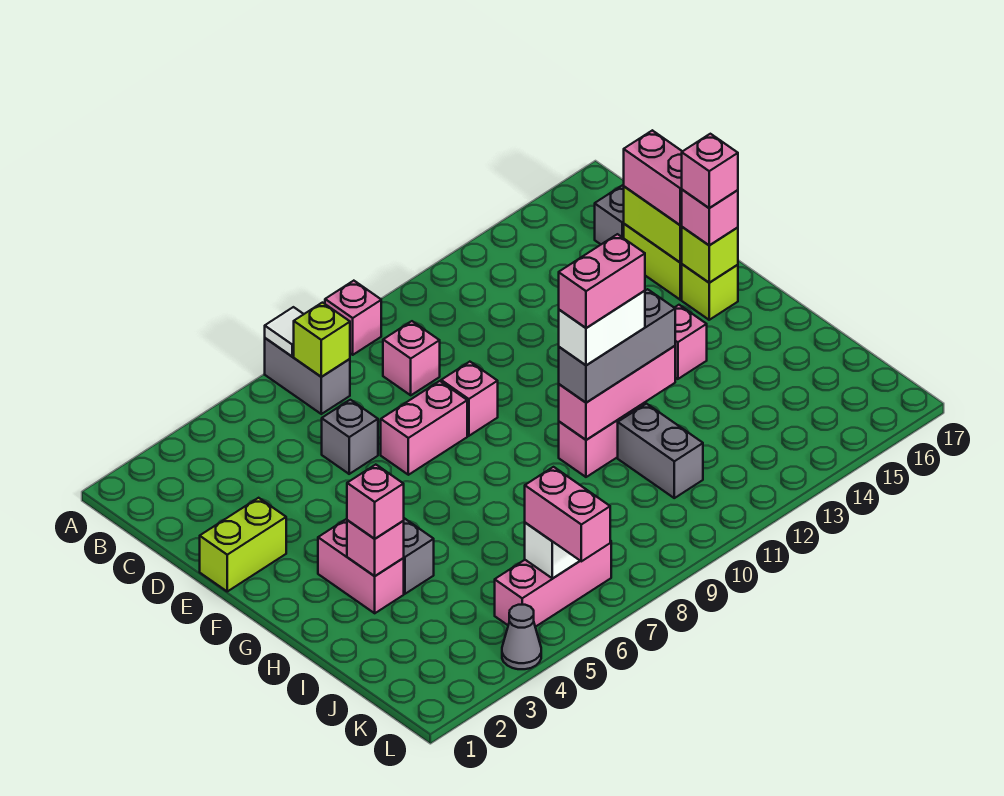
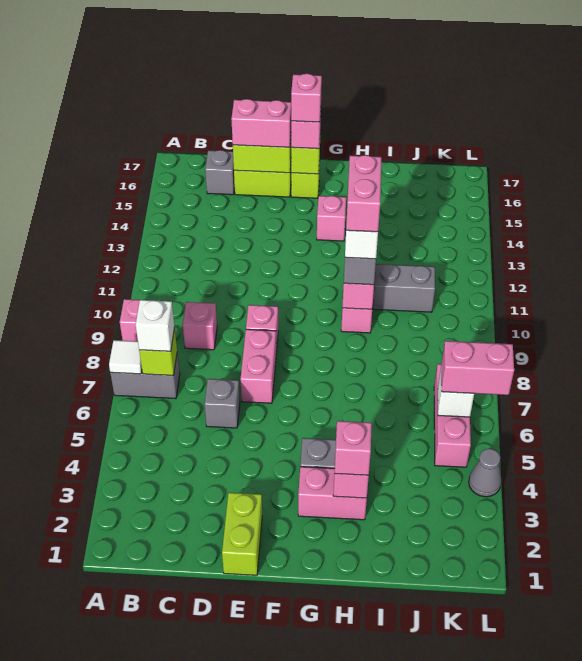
none -> white 1x1 brick [136,300,175,351]

